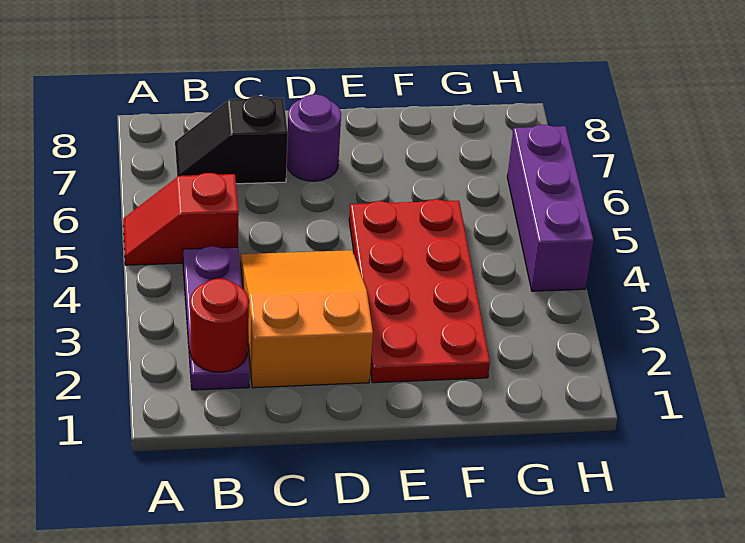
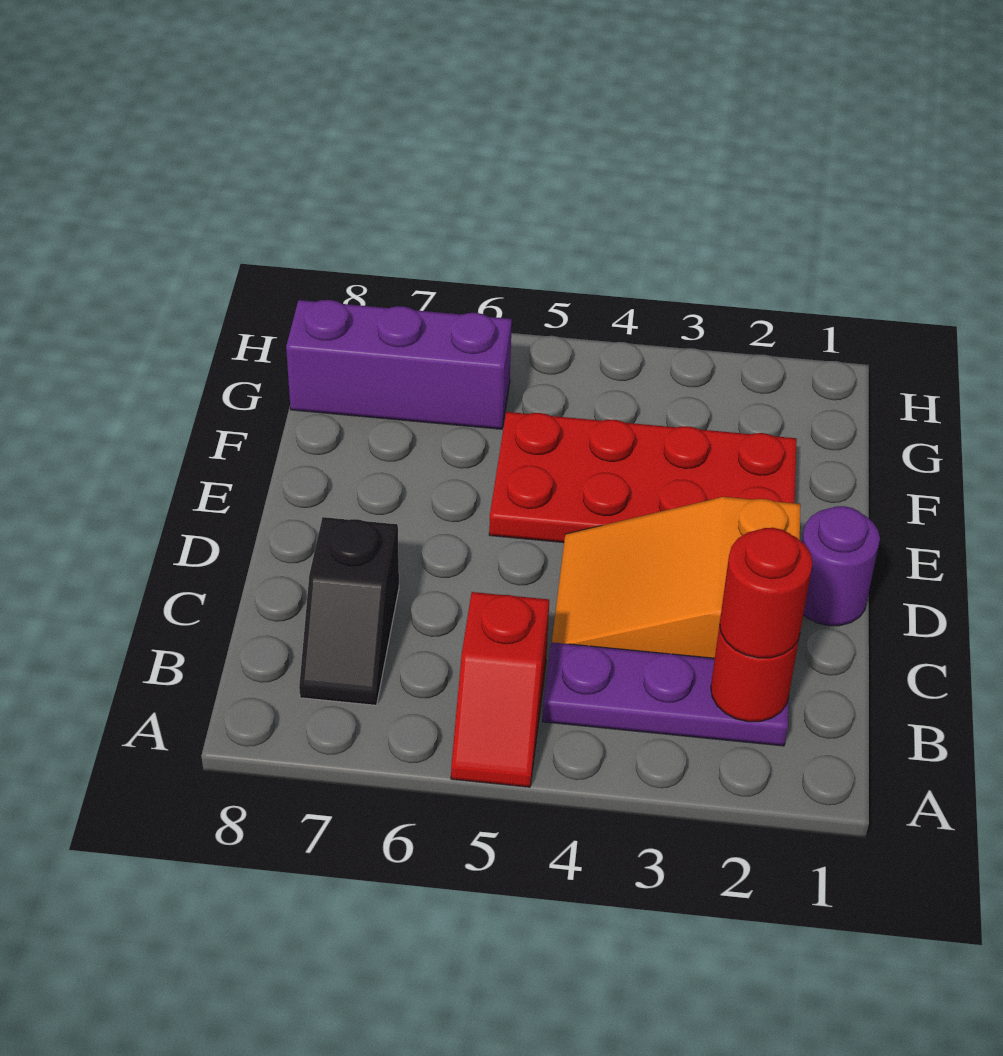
none -> red 1x1 round brick [720,528,813,658]
purple 1x1 round brick [287,94,341,181] -> purple 1x1 round brick moved to [802,506,880,626]
purple 1x3 brick [507,125,593,291] -> purple 1x3 brick moved to [286,300,512,429]

